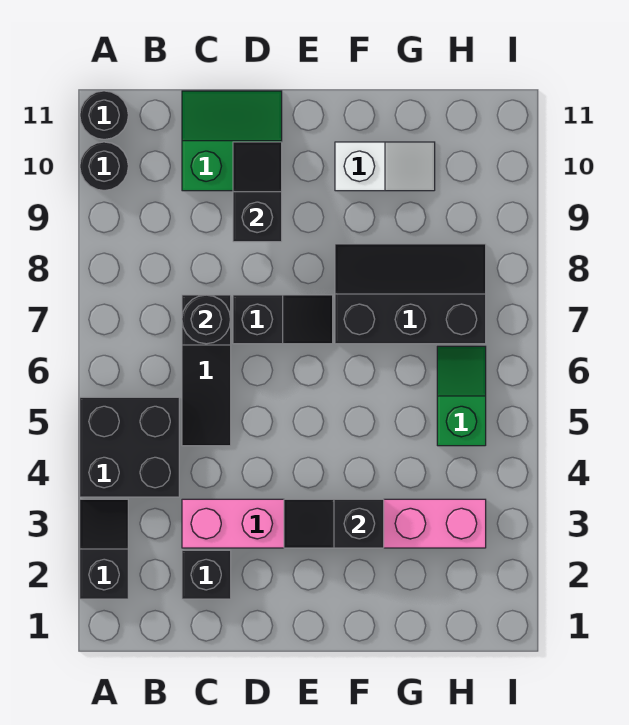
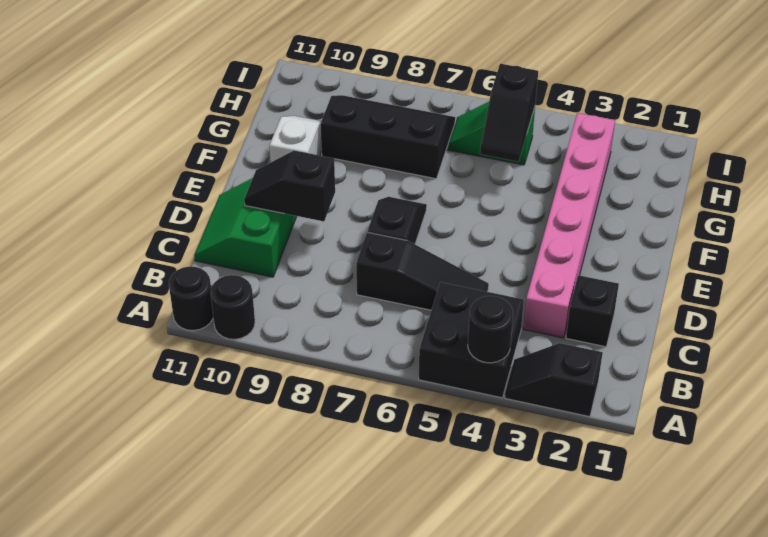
black 1x1 round brick [182,295,231,344] -> black 1x1 round brick moved to [468,296,513,363]
black 1x2 slope [284,499,384,548] -> black 1x2 slope moved to [480,64,538,162]
black 2x3 slope [335,244,486,344] -> black 2x3 slope turned to [321,95,455,179]

